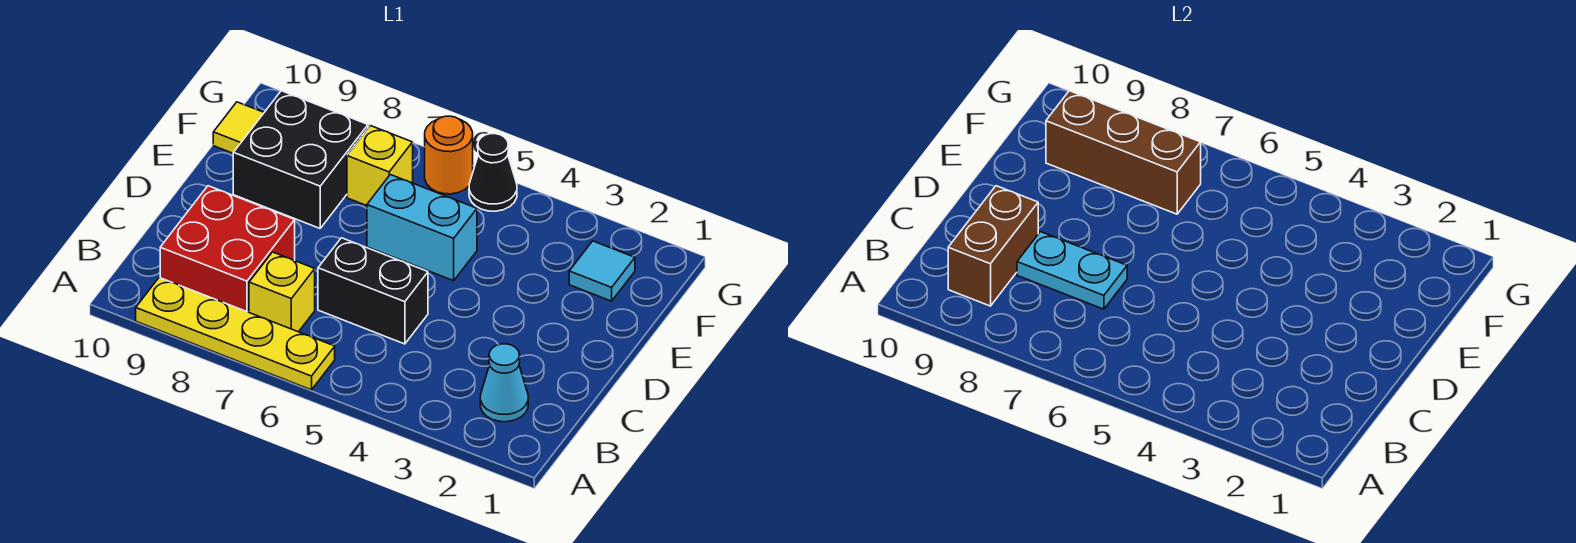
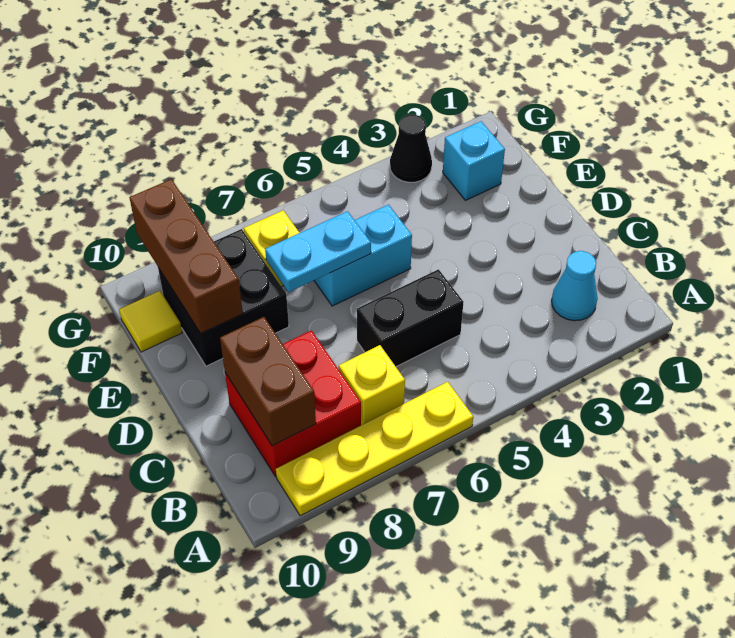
cyan 1x2 plate [1017,232,1127,309] -> cyan 1x2 plate moved to [265,211,371,292]
cyan 1x1 tile [569,241,635,301] -> cyan 1x1 brick [443,121,505,200]
brown 1x3 brick [1046,91,1201,214] -> brown 1x3 brick turned to [129,179,243,333]
black 1x1 cone [469,134,517,211] -> black 1x1 cone moved to [390,115,432,182]
orange 1x1 round brick [425,116,473,194] -> none

